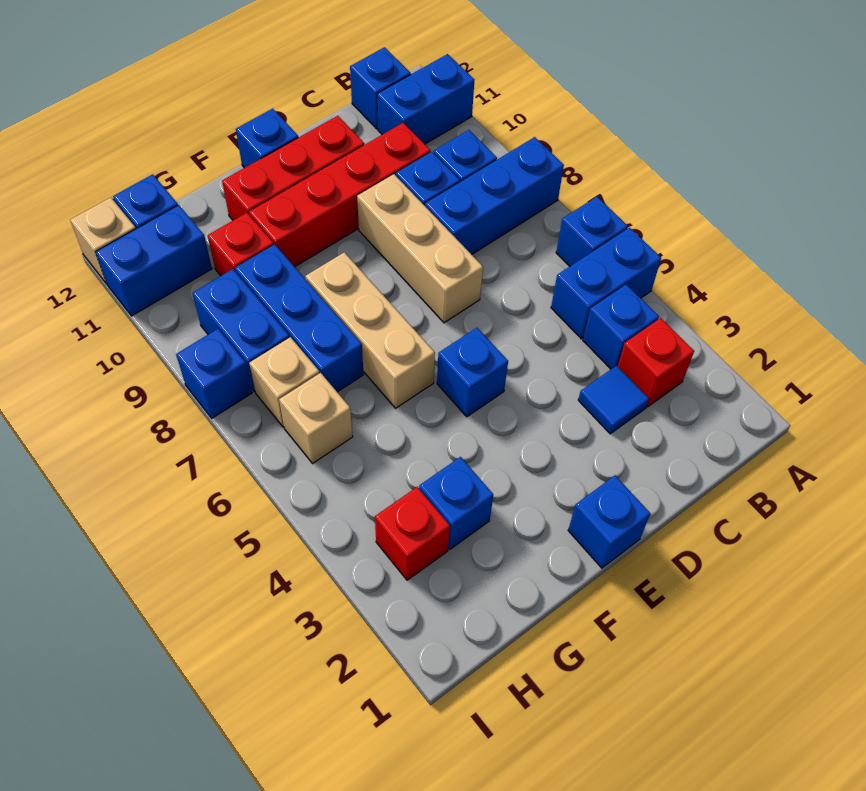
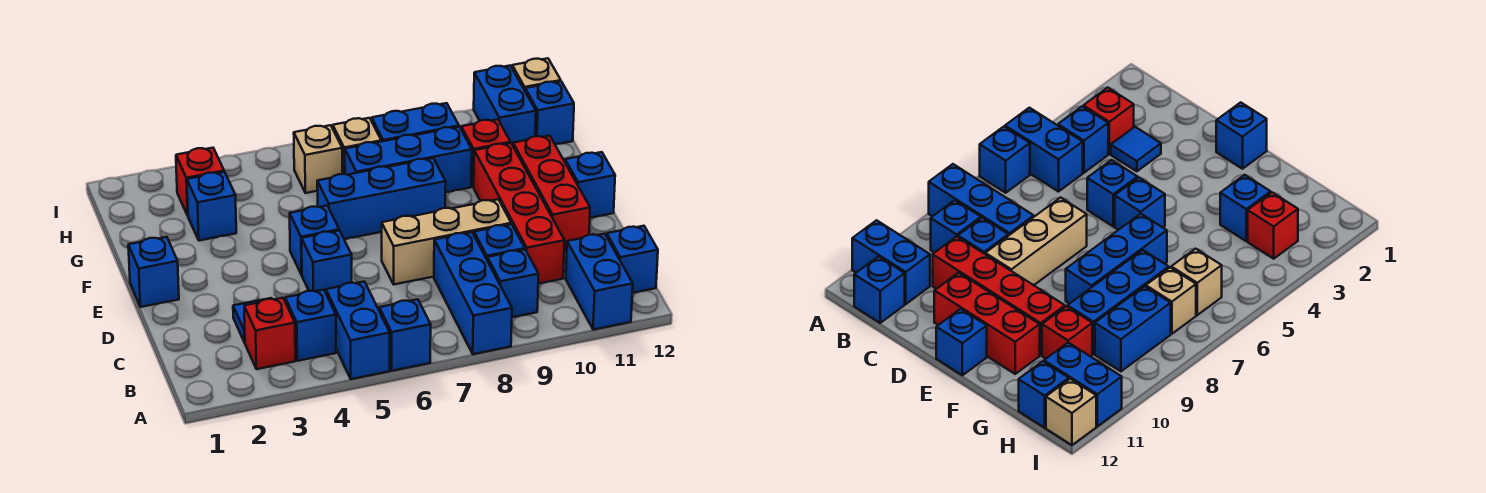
tan 1x3 brick [305,252,435,408] -> blue 1x3 brick [317,158,446,239]
blue 1x1 brick [176,329,252,418] -> blue 1x1 brick moved to [302,230,352,293]

